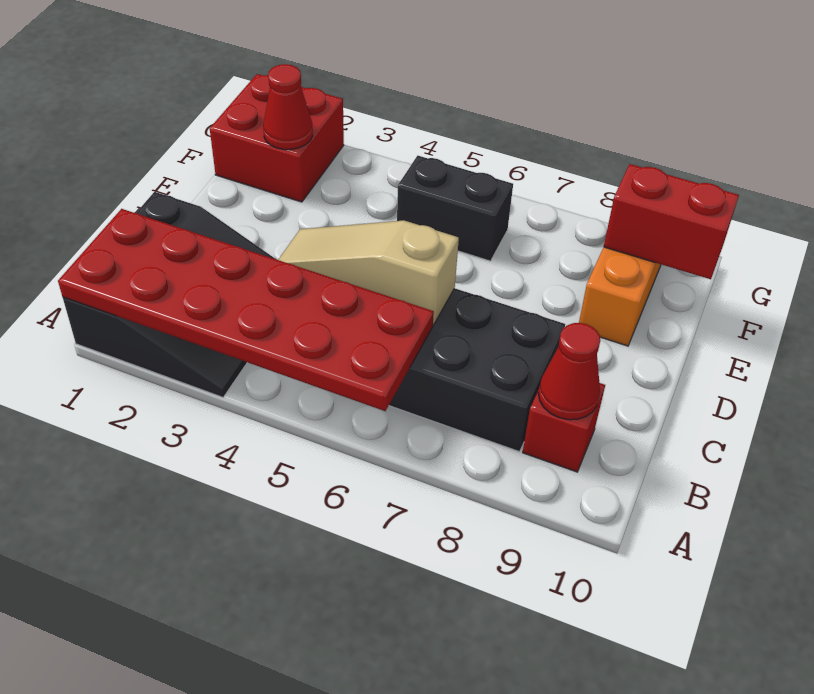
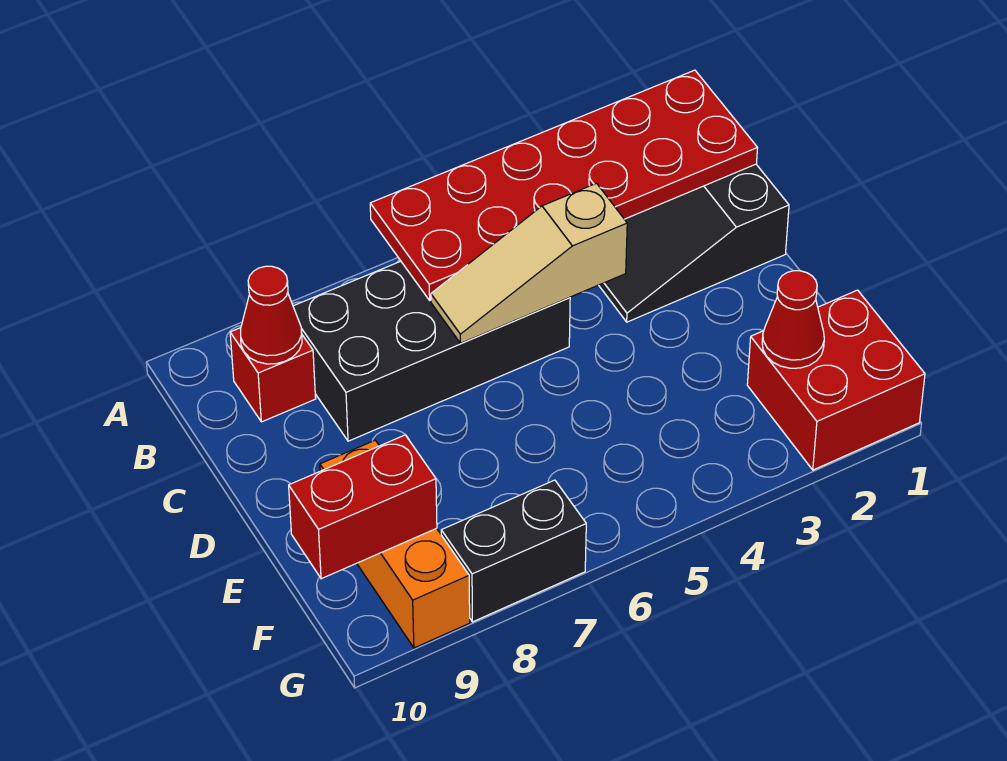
tan 1x3 slope [278,220,459,325] -> tan 1x3 slope turned to [431,183,627,343]
black 1x2 brick [397,156,513,261] -> black 1x2 brick moved to [441,480,586,622]

